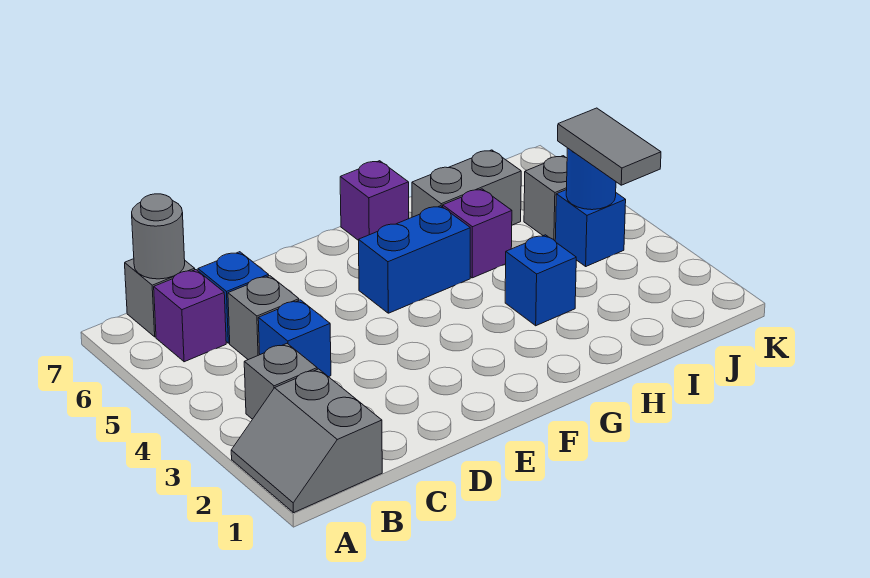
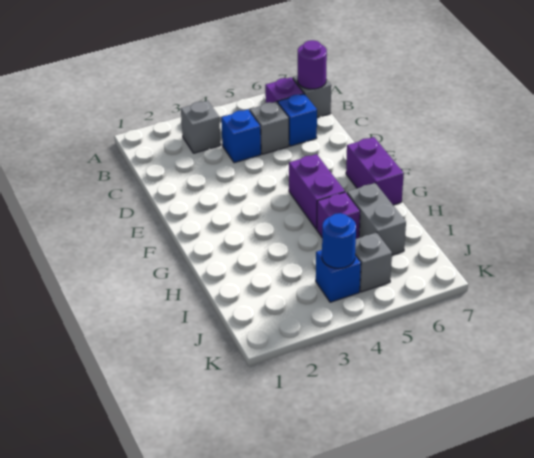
grey 2x2 slope [231,369,382,513] -> none
grey 1x1 round brick [132,194,185,279] -> purple 1x1 round brick [298,40,327,89]
blue 1x2 brick [358,206,470,313] -> purple 1x2 brick [289,154,345,229]
purple 1x1 brick [340,161,409,240] -> purple 1x2 brick [346,137,404,205]
blue 1x1 brick [505,235,576,326] -> none
grey 1x2 tile [558,108,661,185] -> none

